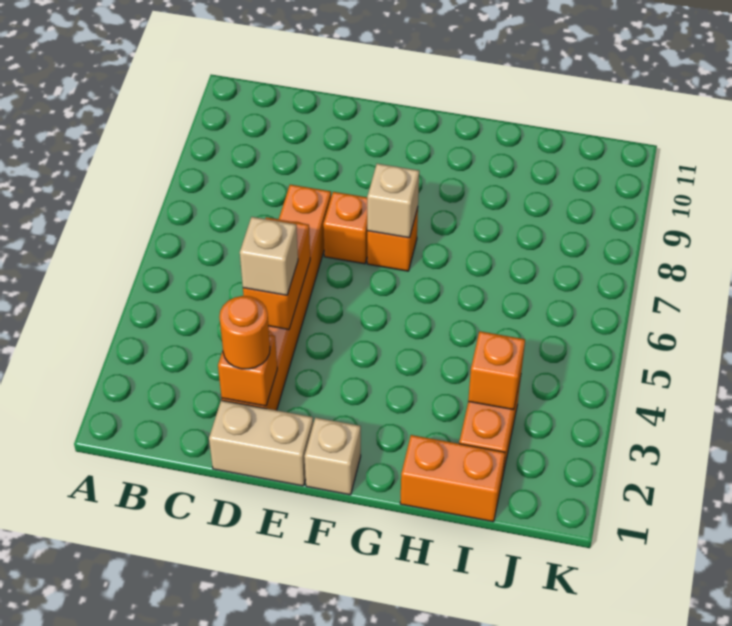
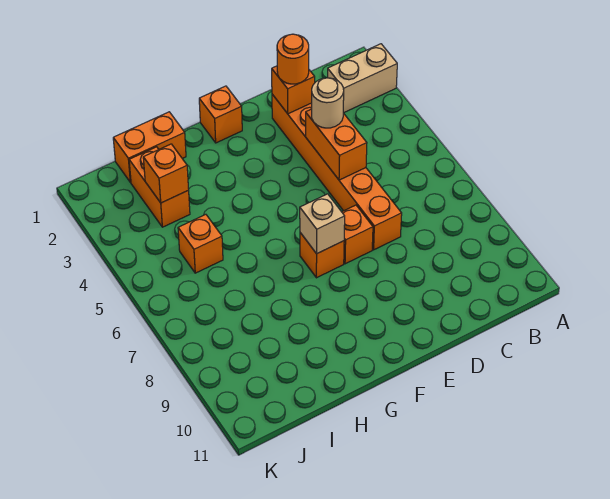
tan 1x2 brick [209,400,313,486] -> tan 1x2 brick moved to [327,44,397,113]
tan 1x1 brick [240,217,298,295] -> tan 1x1 round brick [312,78,344,128]
tan 1x1 brick [304,418,361,495] -> orange 1x1 brick [199,86,242,143]
none -> orange 1x1 brick [178,214,223,273]

